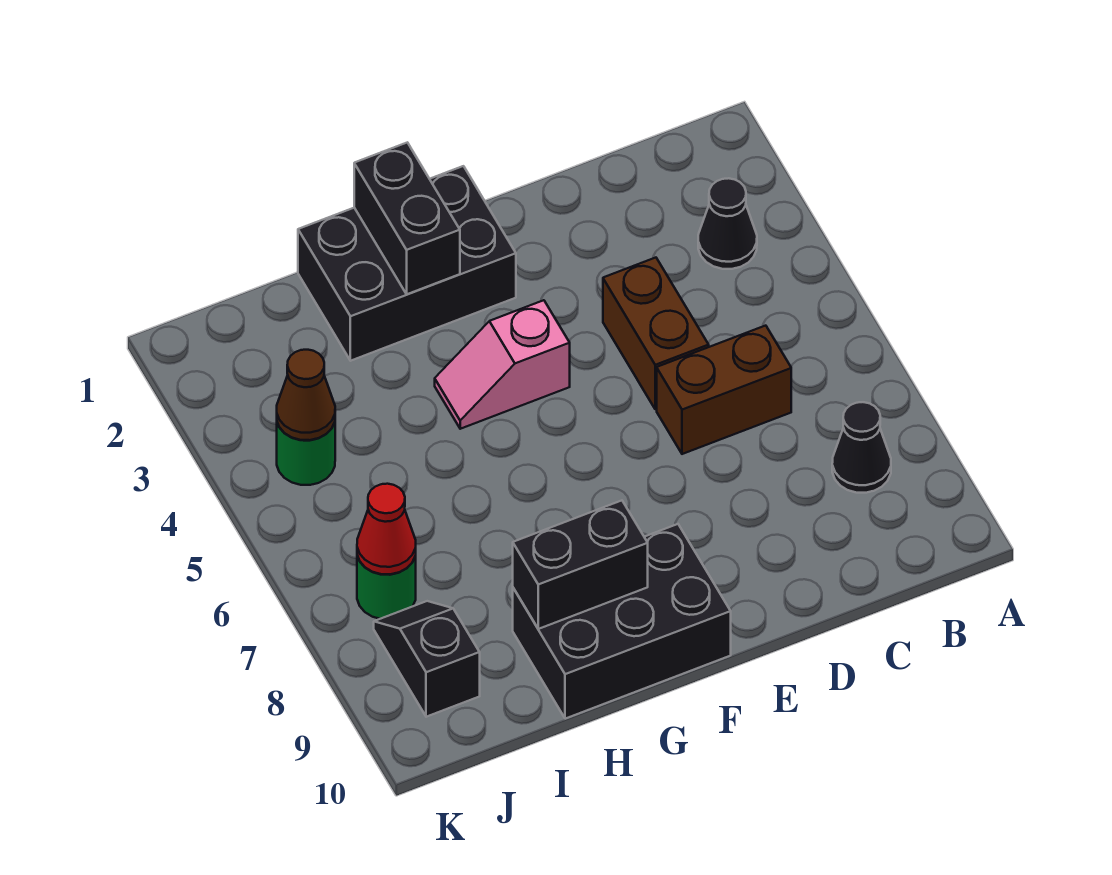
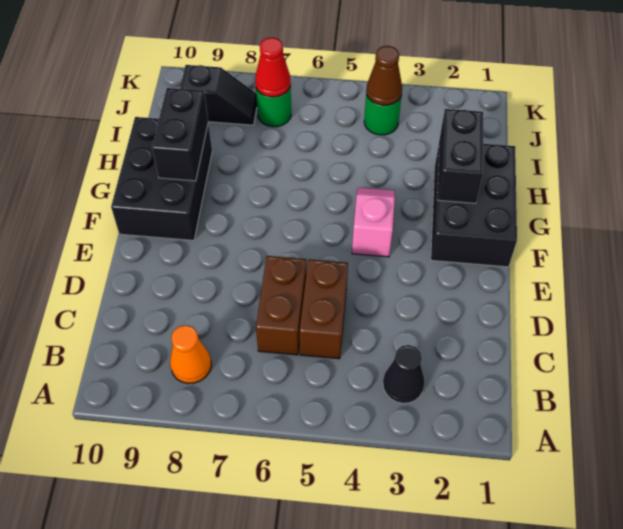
black 1x1 cone [832,402,891,493] -> orange 1x1 cone [170,325,211,383]
brown 1x2 brick [603,258,709,409] -> brown 1x2 brick turned to [300,259,348,359]
black 1x2 brick [354,142,460,294] -> black 1x2 brick turned to [437,109,483,203]

